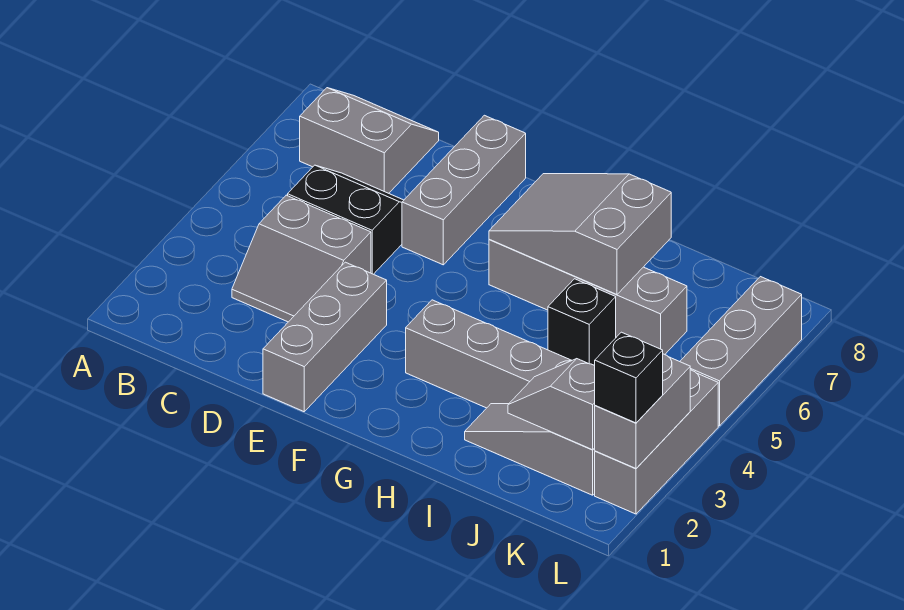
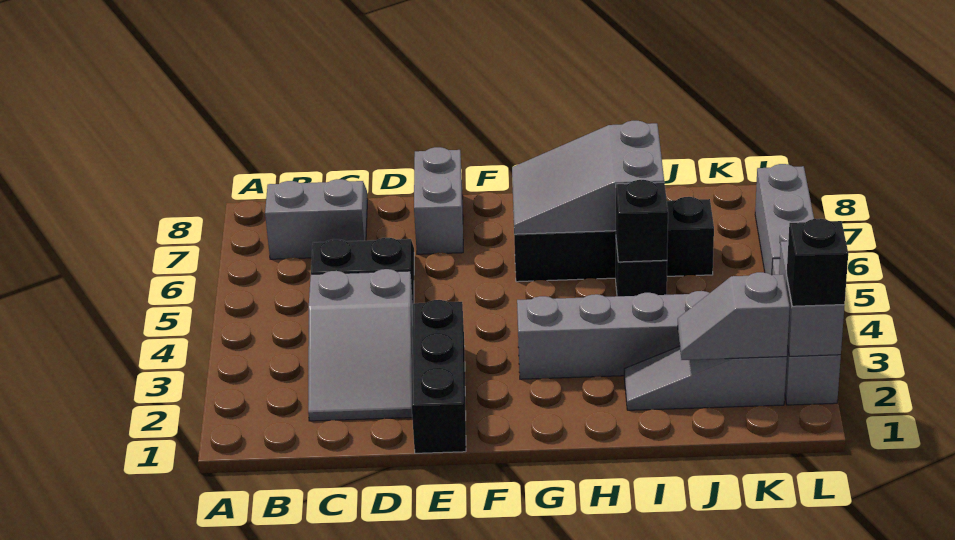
grey 2x2 slope [232,195,371,322] -> grey 2x3 slope [308,269,413,421]
grey 1x3 brick [263,262,387,412] -> black 1x3 brick [412,300,466,453]
grey 1x3 brick [402,115,526,265] -> grey 1x2 brick [414,147,463,254]
grey 1x4 brick [489,239,687,354] -> black 1x4 brick [513,197,714,282]
none -> black 1x1 brick [616,180,668,262]

